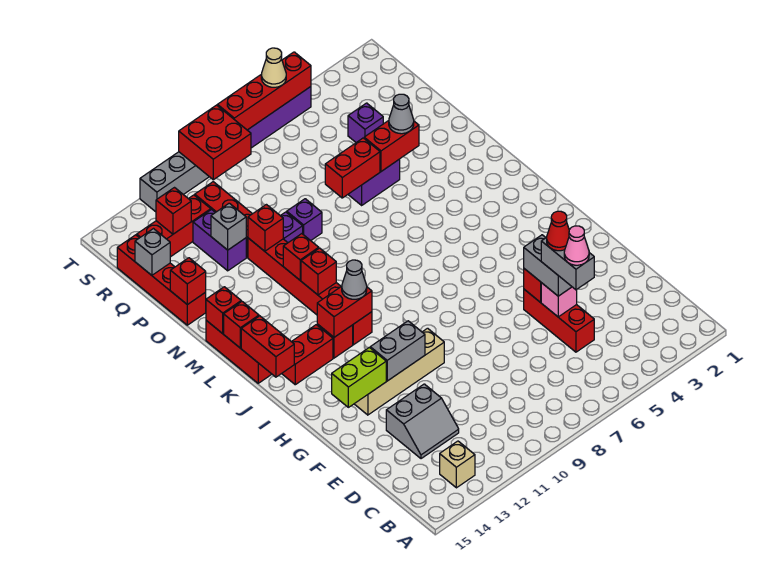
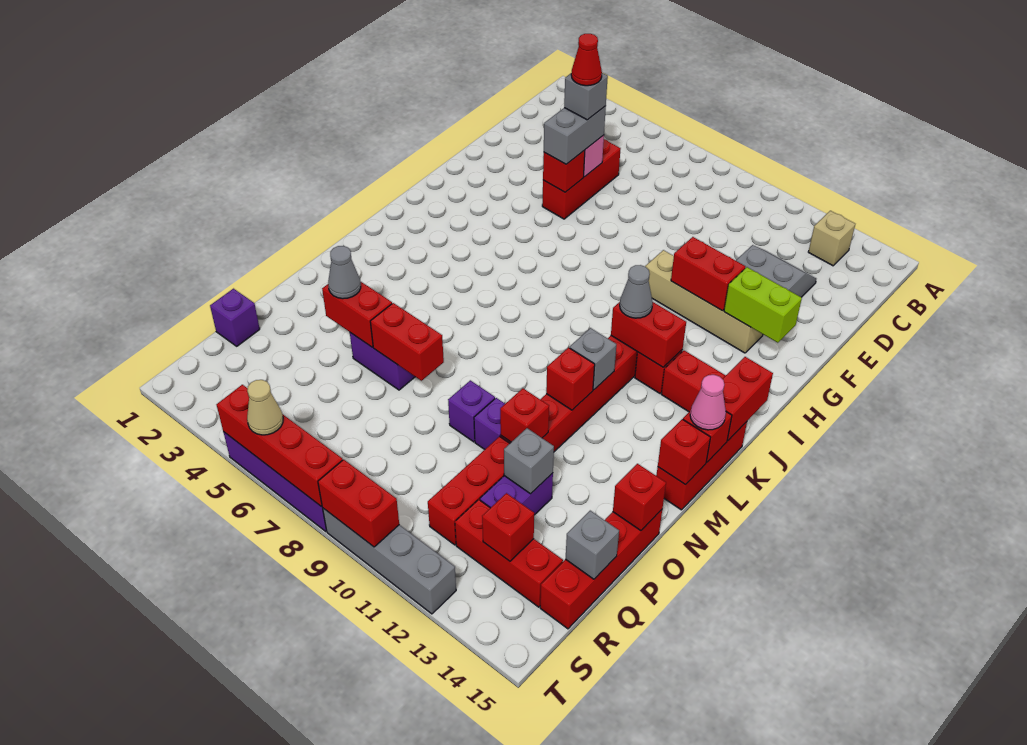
grey 1x2 brick [541,238,594,290] -> grey 1x1 brick [564,73,608,120]
pink 1x1 cone [564,226,589,265] -> pink 1x1 cone moved to [690,375,726,430]
grey 1x2 brick [370,321,425,381] -> red 1x2 brick [671,237,745,311]
red 1x1 brick [301,248,336,295] -> grey 1x1 brick [570,328,616,390]
purple 1x1 brick [348,103,383,142] -> purple 1x1 brick moved to [210,289,260,346]
red 2x2 brick [179,105,251,180] -> red 1x2 brick [318,460,399,547]

